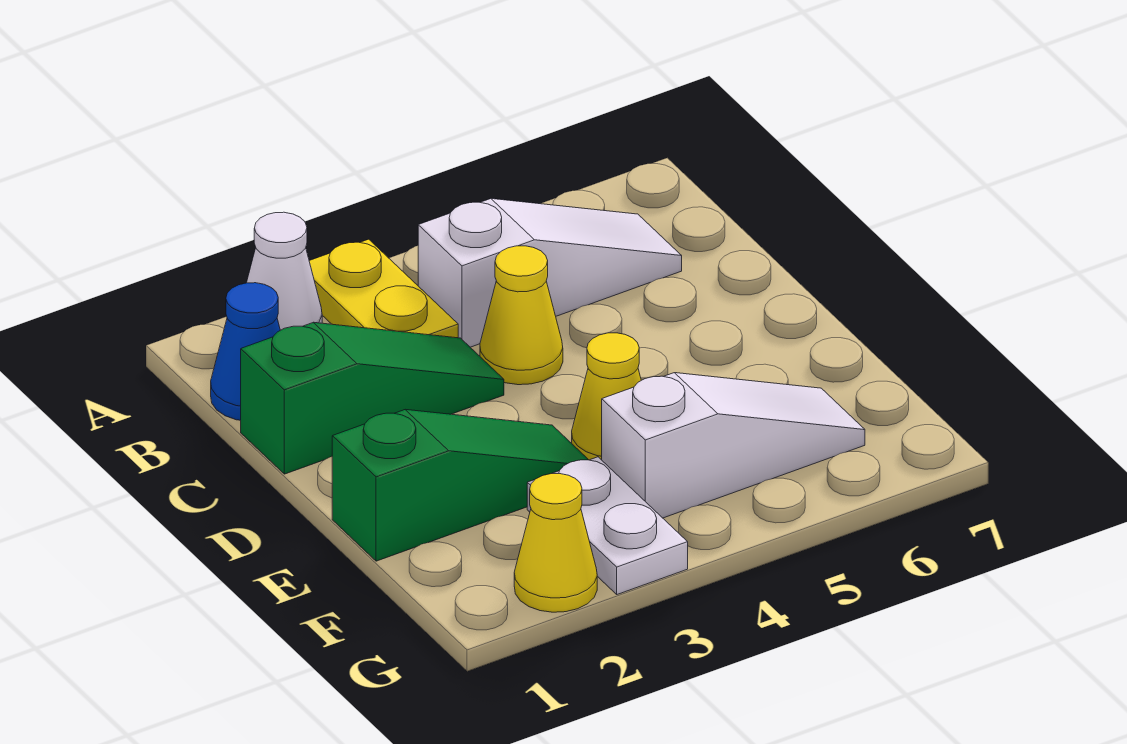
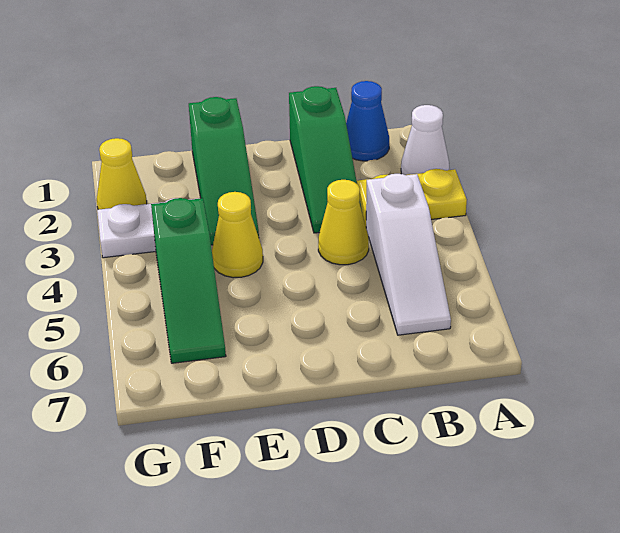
white 1x3 slope [602,373,865,518] -> green 1x3 slope [151,198,226,363]

